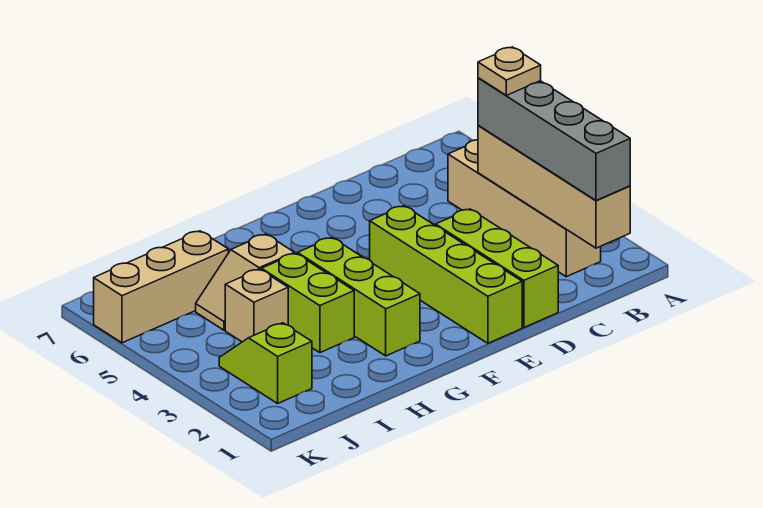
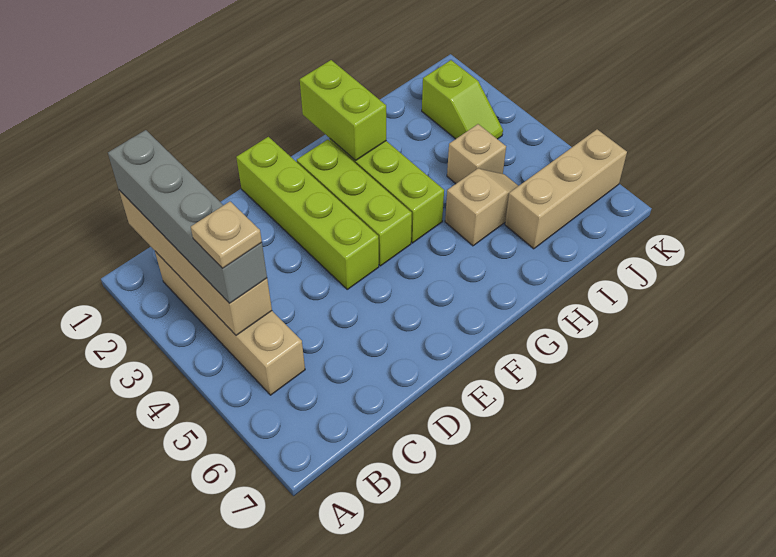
lime 1x3 brick [436,209,558,327] -> lime 1x3 brick moved to [297,140,412,266]
lime 1x2 brick [262,253,354,353] -> lime 1x2 brick moved to [300,60,386,161]

